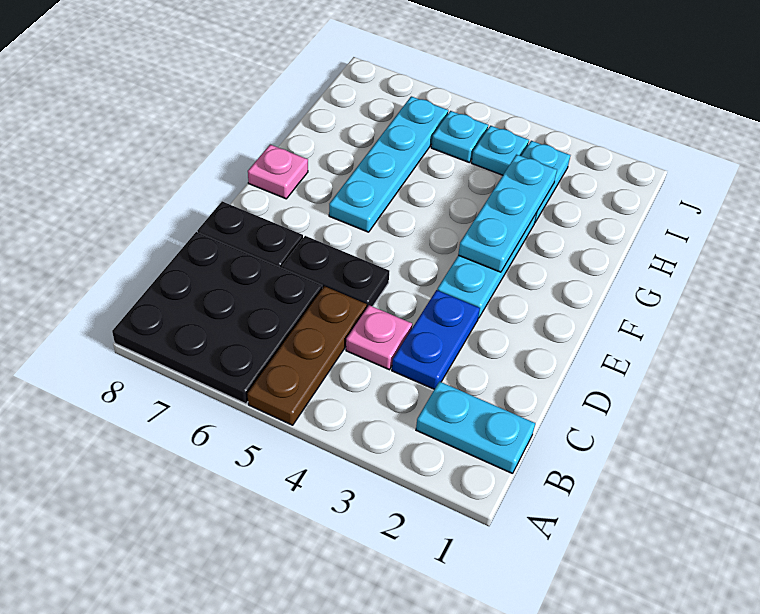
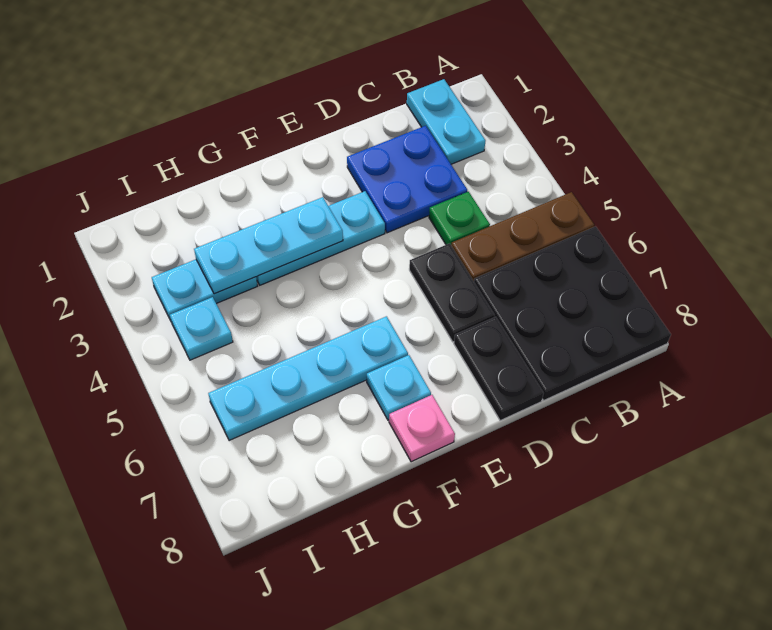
blue 1x2 plate [392,290,480,389] -> blue 2x2 plate [347,126,467,233]
pink 1x1 plate [346,305,412,370] -> green 1x1 plate [429,192,490,245]
cyan 1x1 plate [431,111,488,162] -> cyan 1x1 plate moved to [367,355,431,420]

